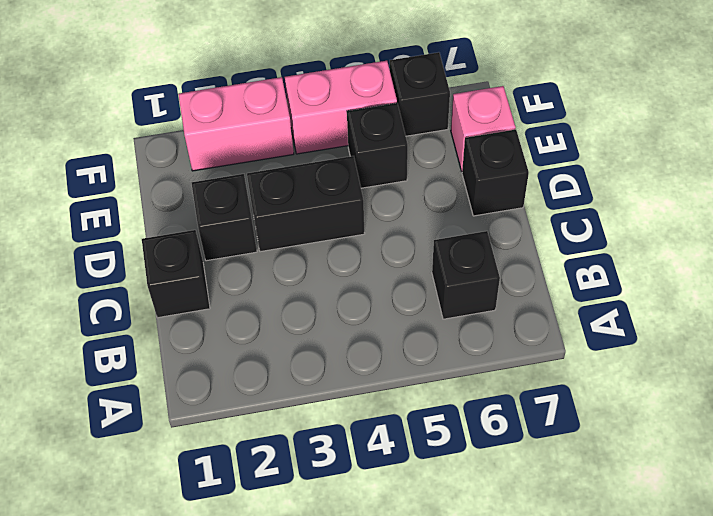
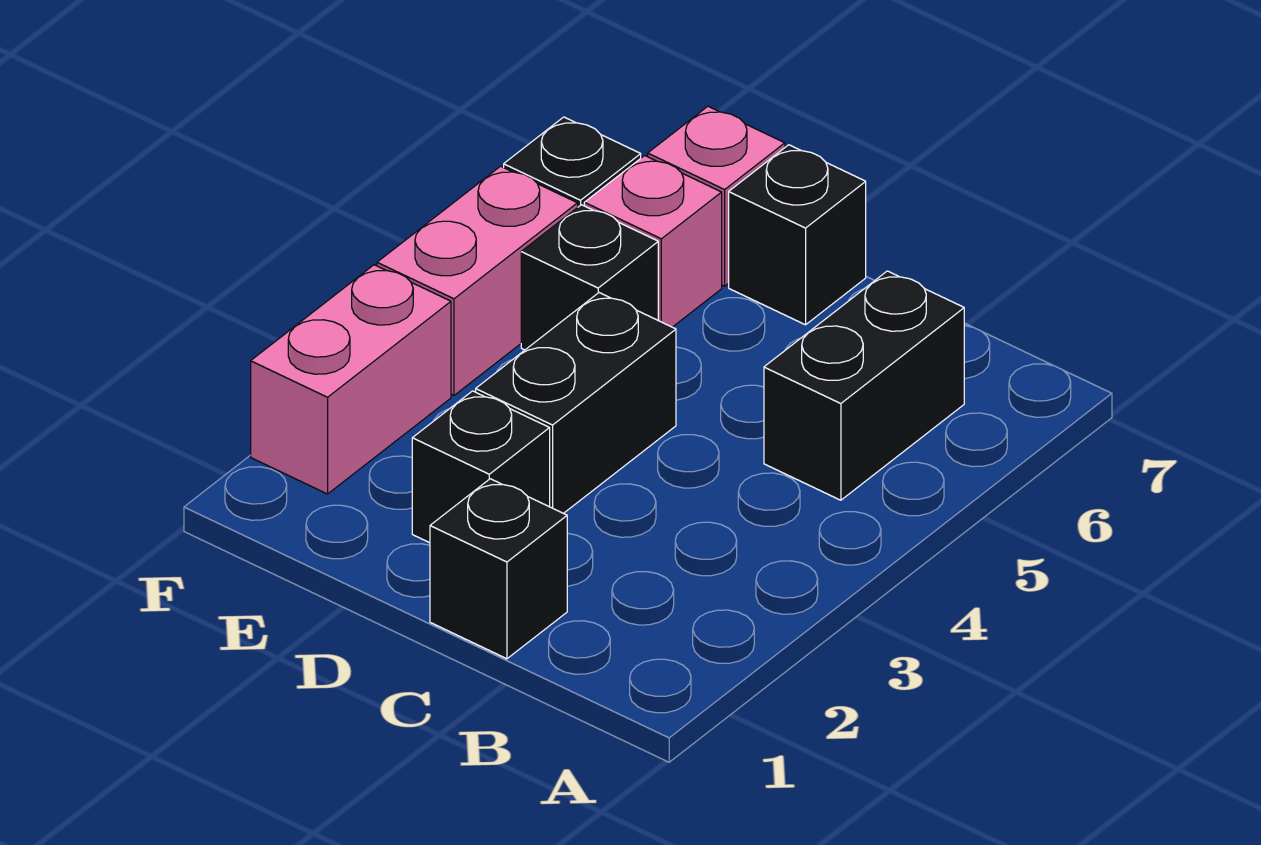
black 1x1 brick [432,231,500,319] -> black 1x2 brick [764,271,964,500]
none -> pink 1x1 brick [584,156,722,327]

